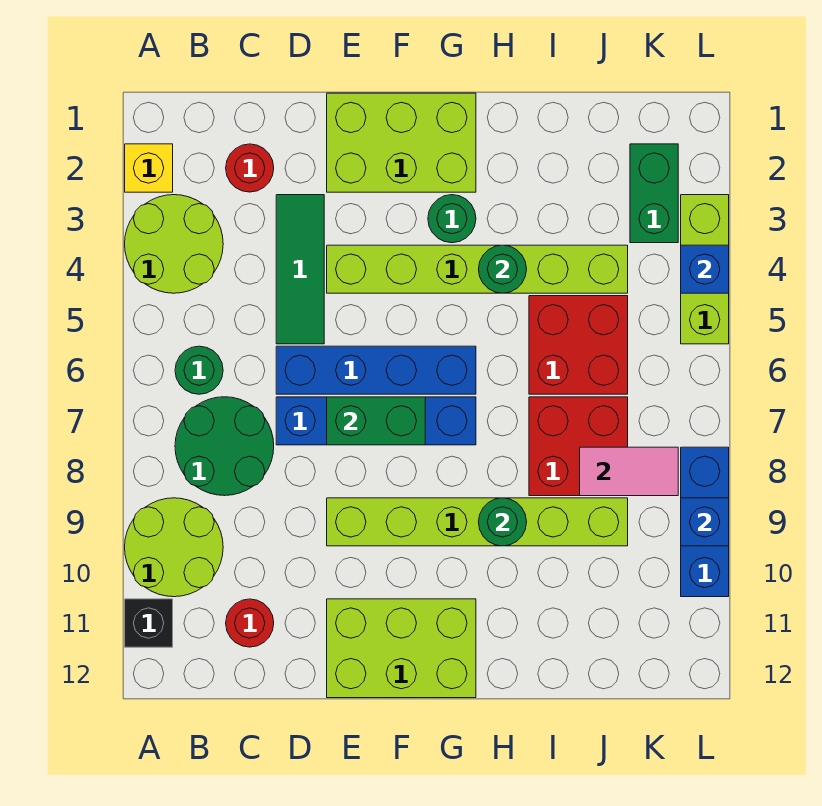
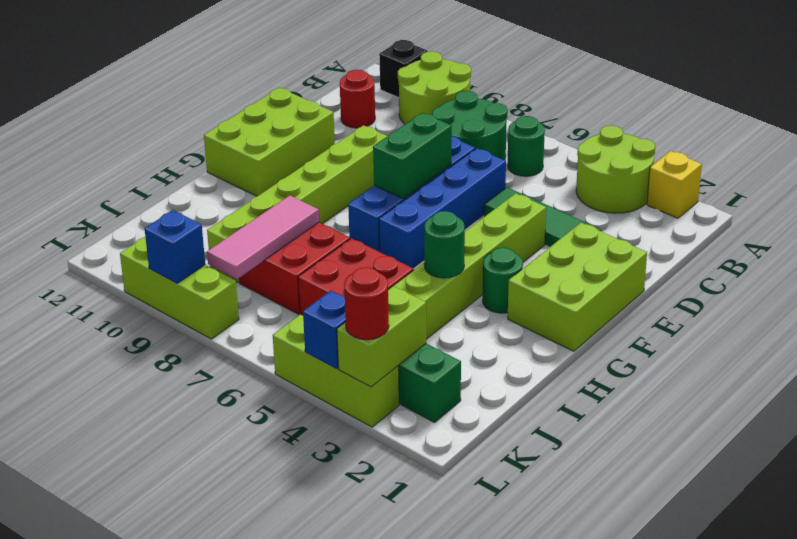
red 1x1 round brick [226,144,274,192] -> red 1x1 round brick moved to [344,267,389,340]
green 1x1 round brick [479,498,527,546] -> none
pink 1x2 tile [580,447,678,496] -> pink 1x3 tile [207,195,319,279]
none -> lime 1x2 brick [337,286,426,387]
blue 1x3 brick [681,447,729,597] -> lime 1x3 brick [120,237,239,339]

